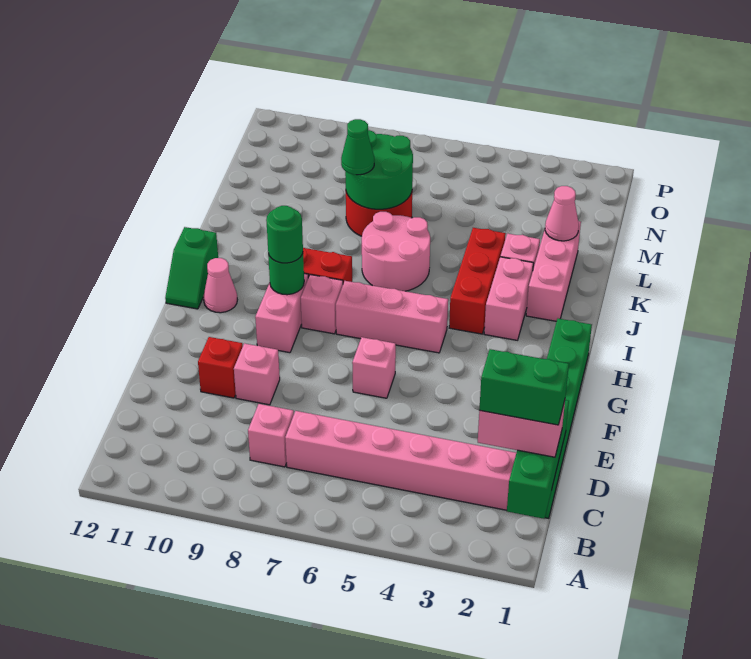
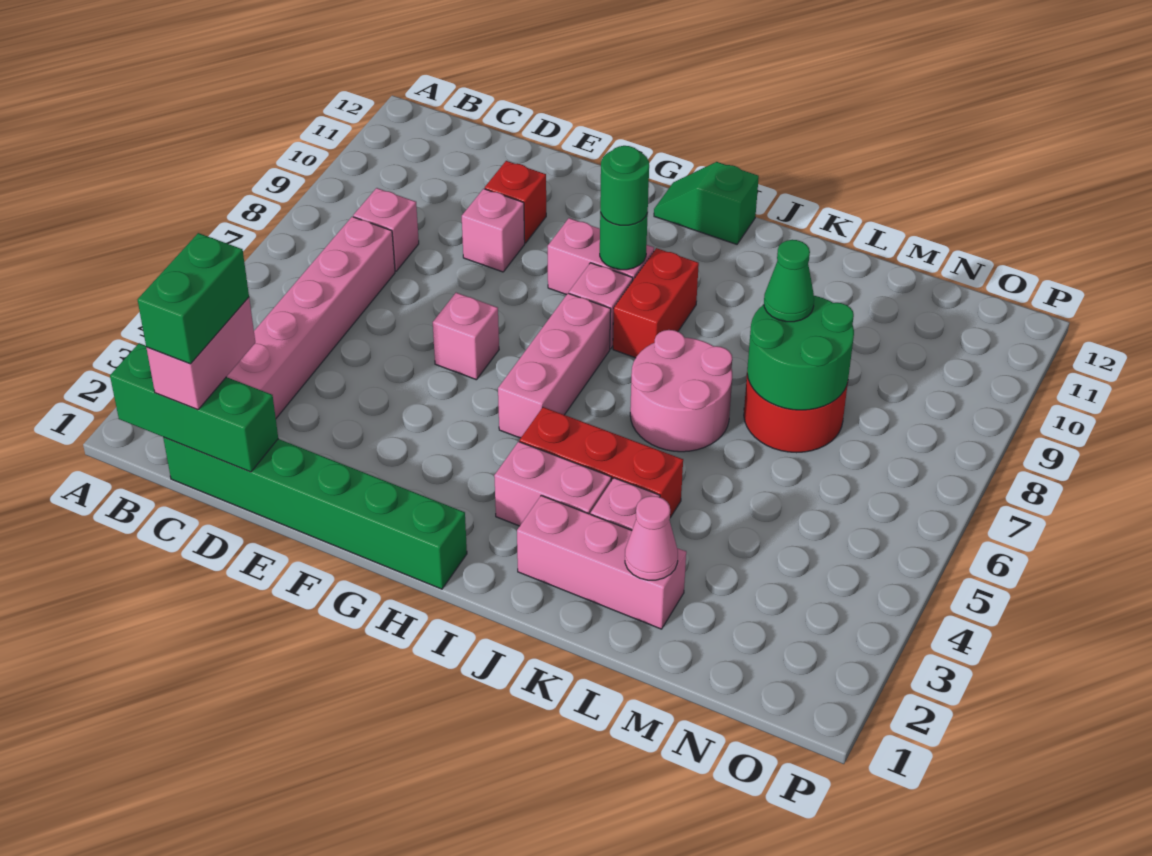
pink 1x1 cone [203,258,237,313] -> none

